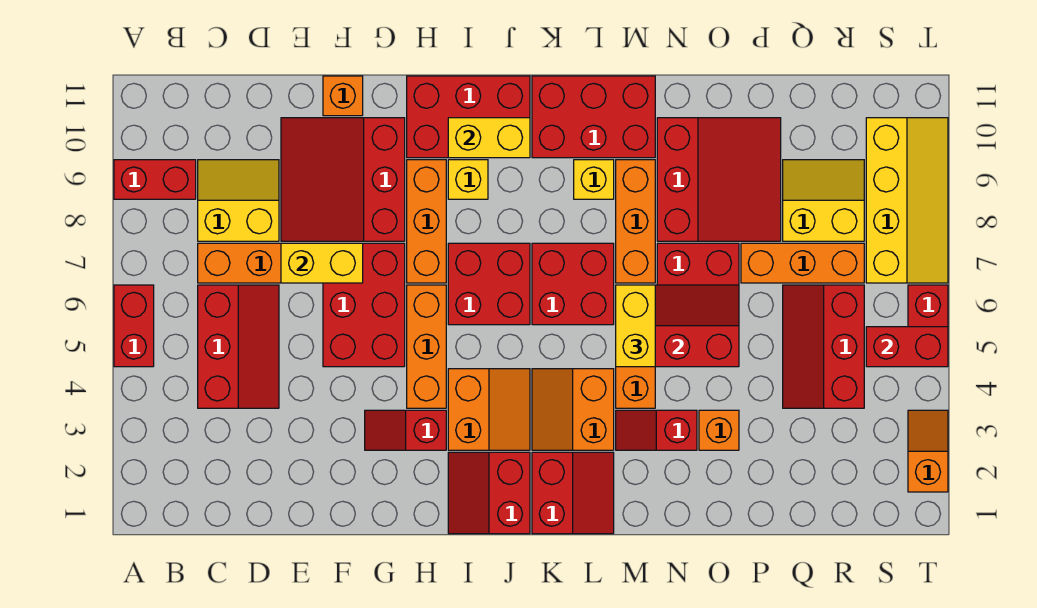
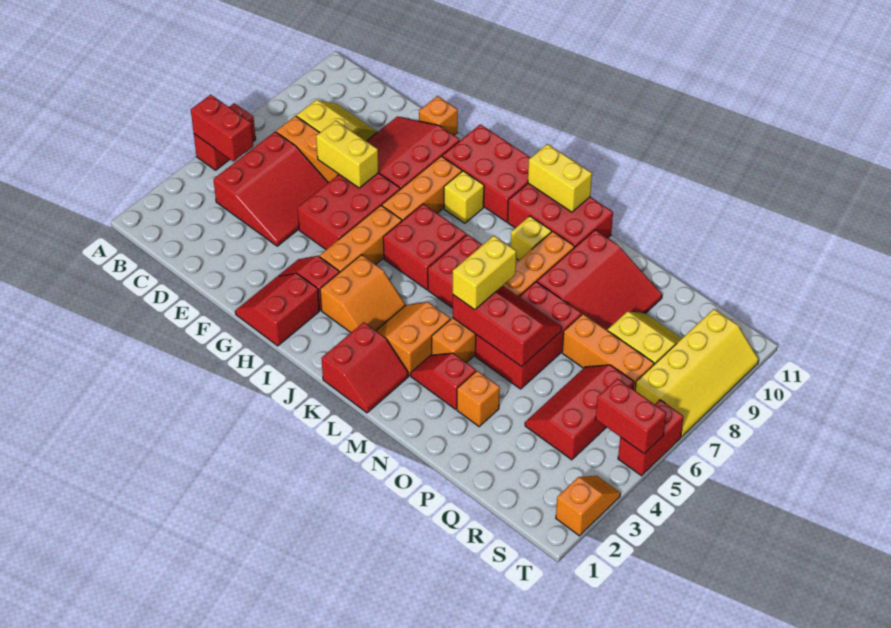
red 1x2 brick [114,160,196,199] -> red 1x2 brick moved to [191,95,253,161]
red 2x3 slope [198,285,279,408] -> red 3x3 slope [213,132,328,246]
red 2x2 slope [448,452,530,534] -> red 2x2 slope moved to [235,273,320,346]
yellow 1x2 brick [448,118,530,158] -> yellow 1x2 brick moved to [528,144,592,212]

